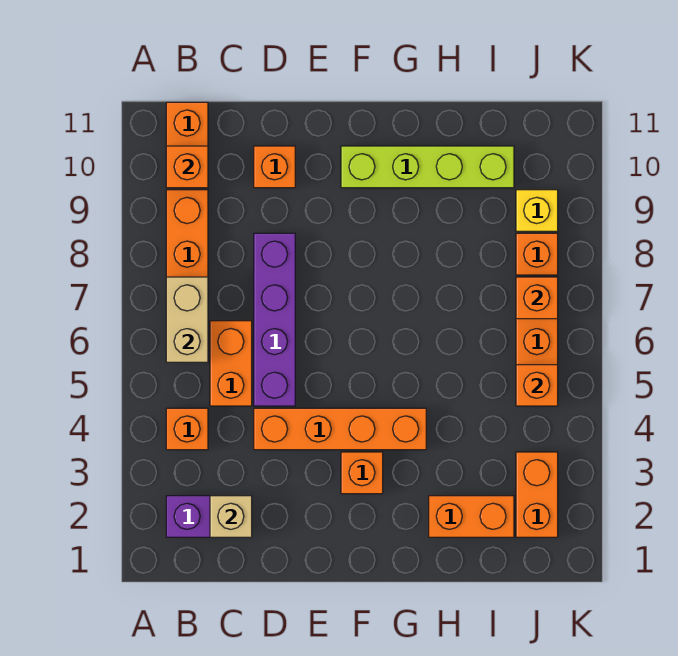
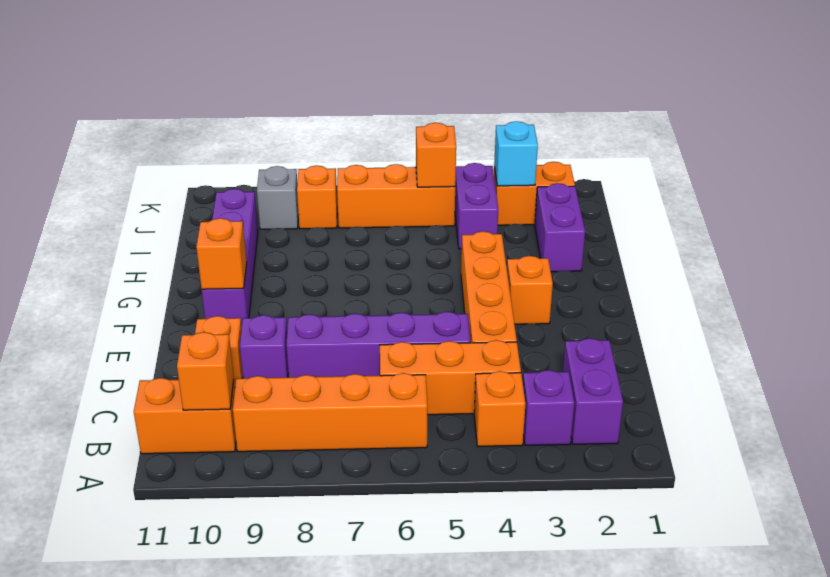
none -> purple 1x1 brick [523,370,574,445]
tan 1x2 brick [166,277,208,362] -> none
tan 1x1 brick [210,496,252,537] -> none
orange 1x2 brick [210,321,252,406] -> orange 1x3 brick [380,340,521,415]
none -> purple 1x1 brick [240,315,288,378]
lime 1x4 brick [341,146,514,188] -> purple 1x4 brick [202,189,258,327]
orange 1x2 brick [429,496,514,537] -> purple 1x2 brick [535,183,585,272]
none -> purple 1x2 brick [455,163,498,249]
none -> cyan 1x1 brick [494,121,538,186]
orange 1x1 brick [516,277,558,319] -> orange 1x1 brick moved to [196,218,247,289]
yellow 1x1 brick [516,190,558,231] -> grey 1x1 brick [257,166,299,229]

